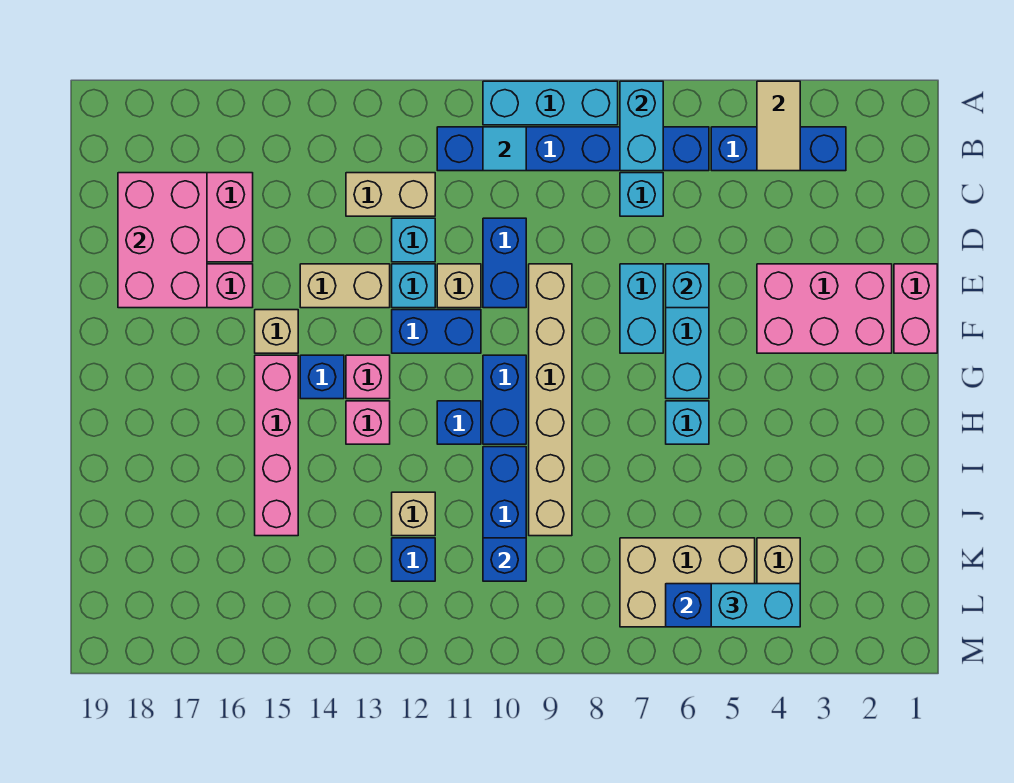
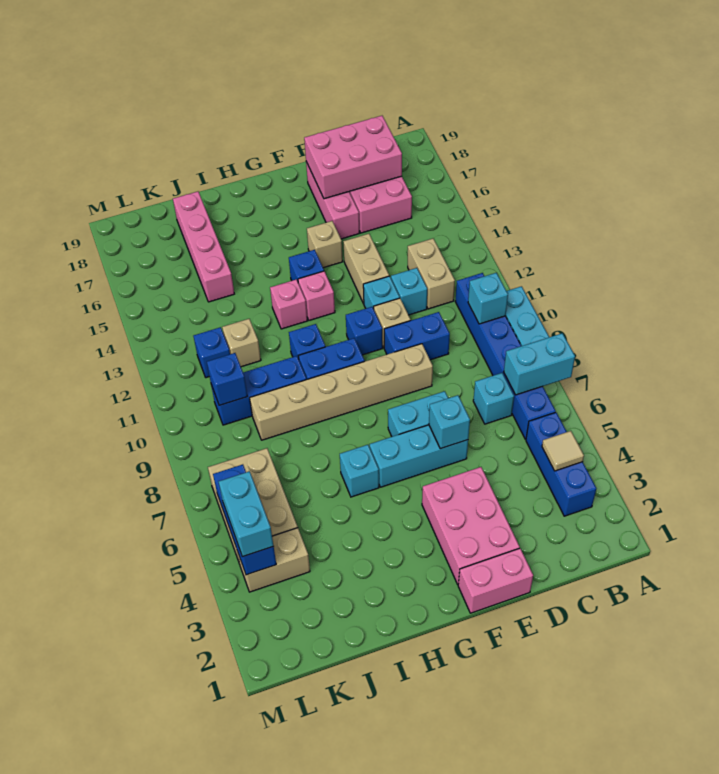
tan 1x2 tile [757,81,800,171] -> tan 1x1 tile [542,431,584,471]
cyan 1x1 tile [483,127,526,171] -> cyan 1x1 brick [468,273,508,324]
blue 1x2 brick [392,310,481,353] -> blue 1x1 brick [346,307,383,355]
pink 1x4 brick [255,355,298,536] -> pink 1x4 brick turned to [173,191,234,302]

